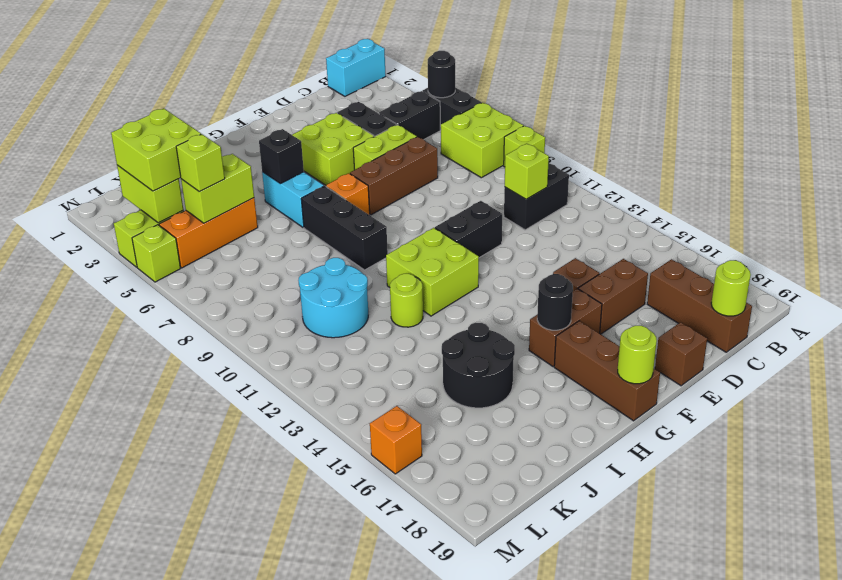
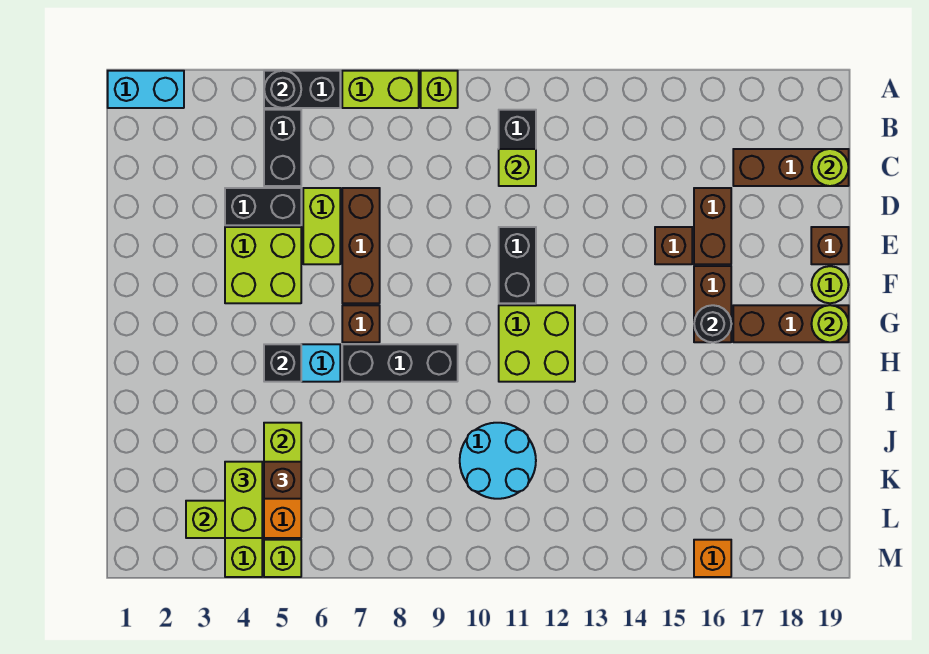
cyan 1x2 brick [326,39,386,96] -> cyan 1x2 brick turned to [108,71,184,108]
lime 2x2 brick [441,103,523,178] -> lime 1x2 brick [342,71,419,108]
orange 1x1 brick [326,173,370,215] -> brown 1x1 brick [342,305,380,342]
lime 1x1 round brick [390,274,423,327] -> lime 1x1 round brick moved to [811,266,849,303]
black 2x2 round brick [442,323,515,408] -> none
lime 2x2 brick [111,108,201,191] -> lime 1x2 brick [225,462,262,538]
lime 1x1 brick [176,134,225,192] -> brown 1x1 brick [264,462,301,499]

